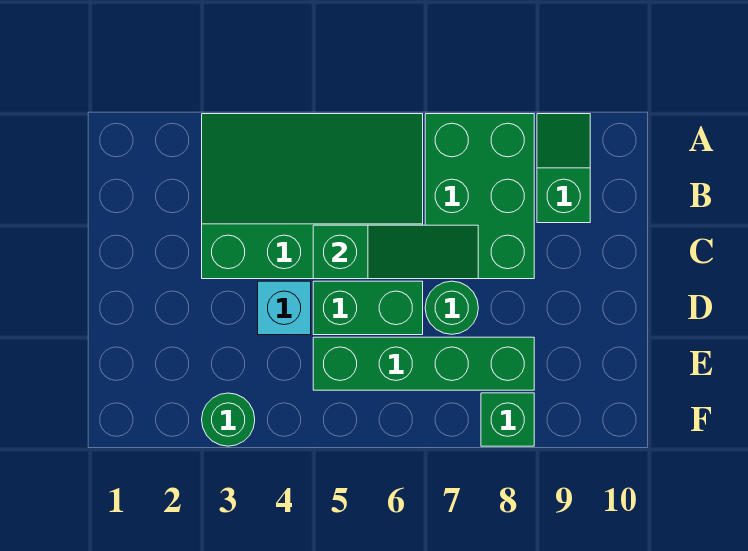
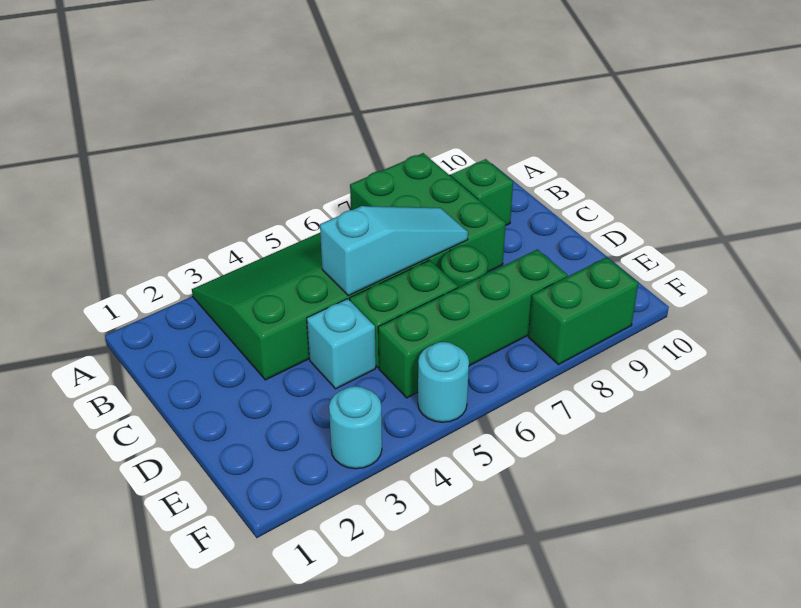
green 1x3 slope [313,225,478,279] -> cyan 1x3 slope [320,206,468,296]
green 1x1 round brick [202,393,255,446] -> cyan 1x1 round brick [329,386,382,469]
none -> cyan 1x1 round brick [418,342,469,422]
green 1x1 brick [481,393,534,446] -> green 1x2 brick [528,257,638,365]

